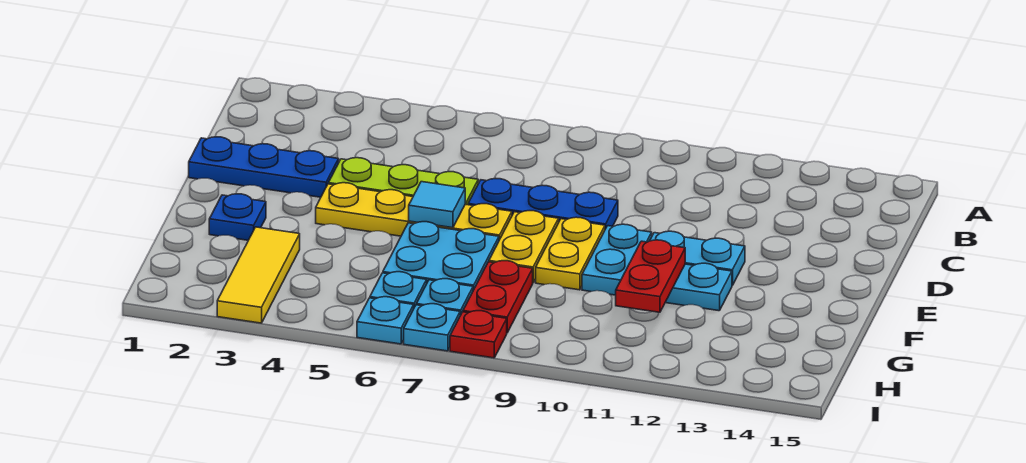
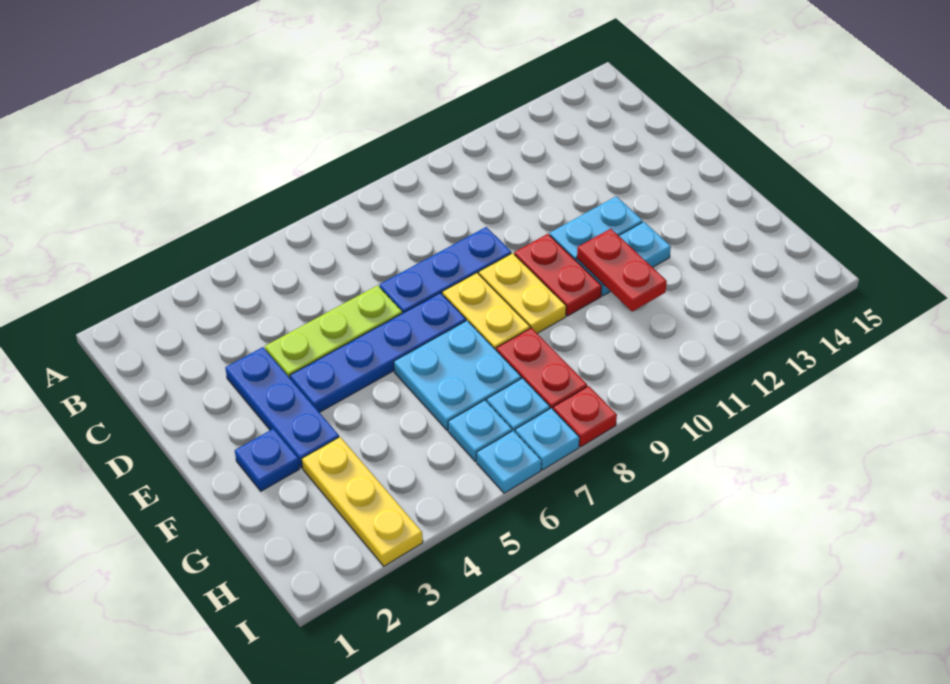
blue 1x3 plate [189,137,339,197] -> blue 1x3 plate turned to [225,347,339,468]
yellow 1x4 plate [316,183,512,240] -> blue 1x4 plate [290,293,466,413]
cyan 1x1 tile [409,182,465,228] -> none
cyan 1x2 plate [582,224,652,295] -> red 1x2 plate [514,234,602,316]
yellow 1x3 tile [217,227,300,323] -> yellow 1x3 plate [302,437,423,566]

